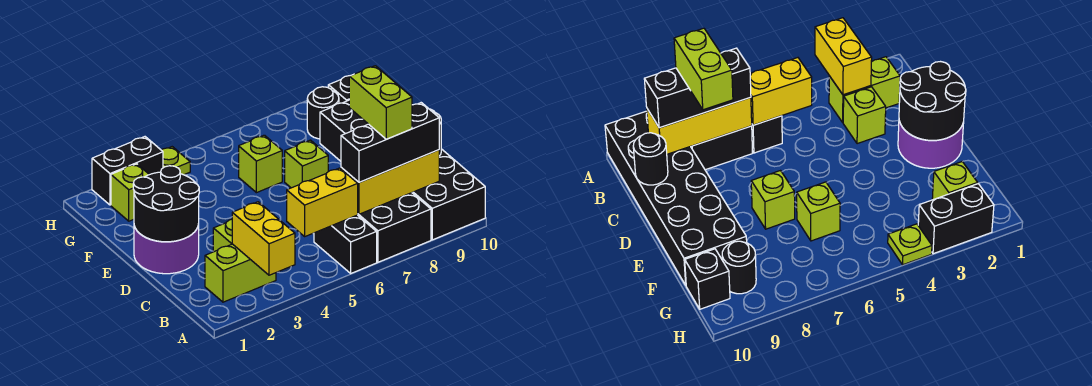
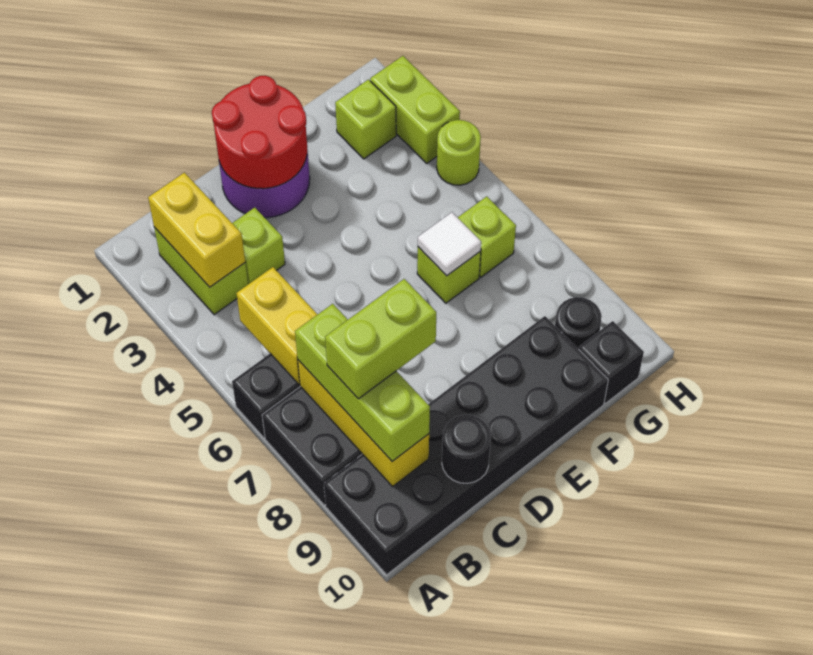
yellow 1x2 brick [232,202,295,275] -> yellow 1x2 brick turned to [148,173,245,287]
black 1x3 brick [341,103,439,182] -> lime 1x3 brick [295,304,430,461]
black 2x2 round brick [133,166,199,242] -> red 2x2 round brick [212,76,307,189]
lime 1x1 brick [285,140,328,188] -> lime 1x1 brick moved to [458,196,516,277]
none -> white 1x1 tile [418,212,481,276]
black 1x2 brick [92,137,163,205] -> lime 1x2 brick [370,56,460,163]
lime 1x1 plate [162,147,190,175] -> lime 1x1 round brick [437,120,481,185]

